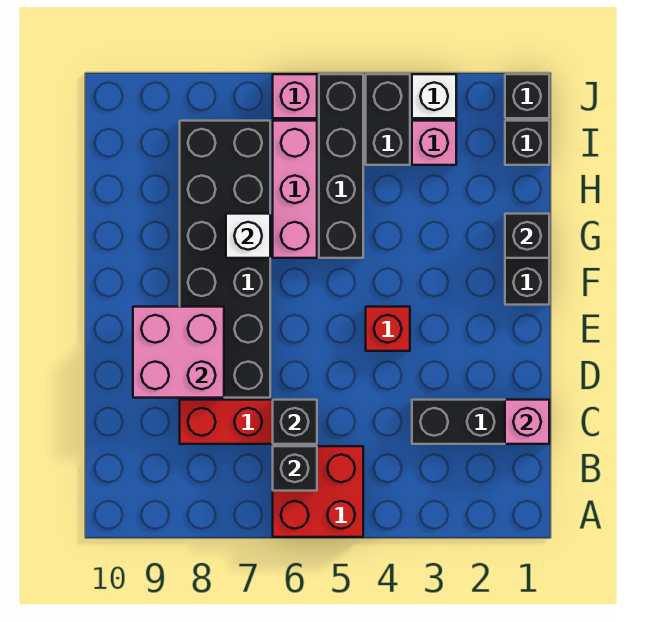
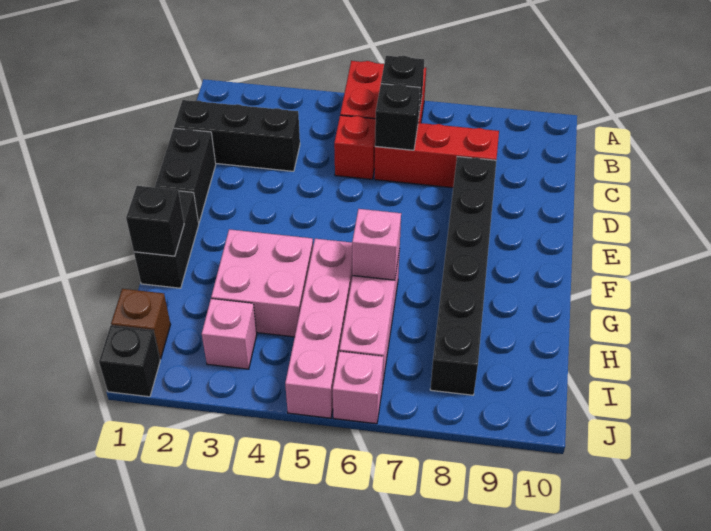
pink 1x1 brick [505,400,549,444] -> pink 1x1 brick moved to [352,209,401,280]
black 2x6 brick [180,121,270,398] -> black 1x6 brick [430,157,496,395]
pink 2x2 brick [133,307,224,398] -> pink 2x2 brick moved to [211,229,313,337]
red 1x1 brick [366,307,410,351] -> red 1x1 brick moved to [334,115,376,179]
black 1x4 brick [319,74,363,258] -> pink 1x4 brick [285,239,352,418]
white 1x1 brick [226,214,270,258] -> none
black 1x1 brick [505,121,549,165] -> brown 1x1 brick [111,289,170,359]
black 1x2 brick [366,74,410,165] -> black 1x2 brick moved to [155,128,216,223]
white 1x1 brick [412,74,456,118] -> none

